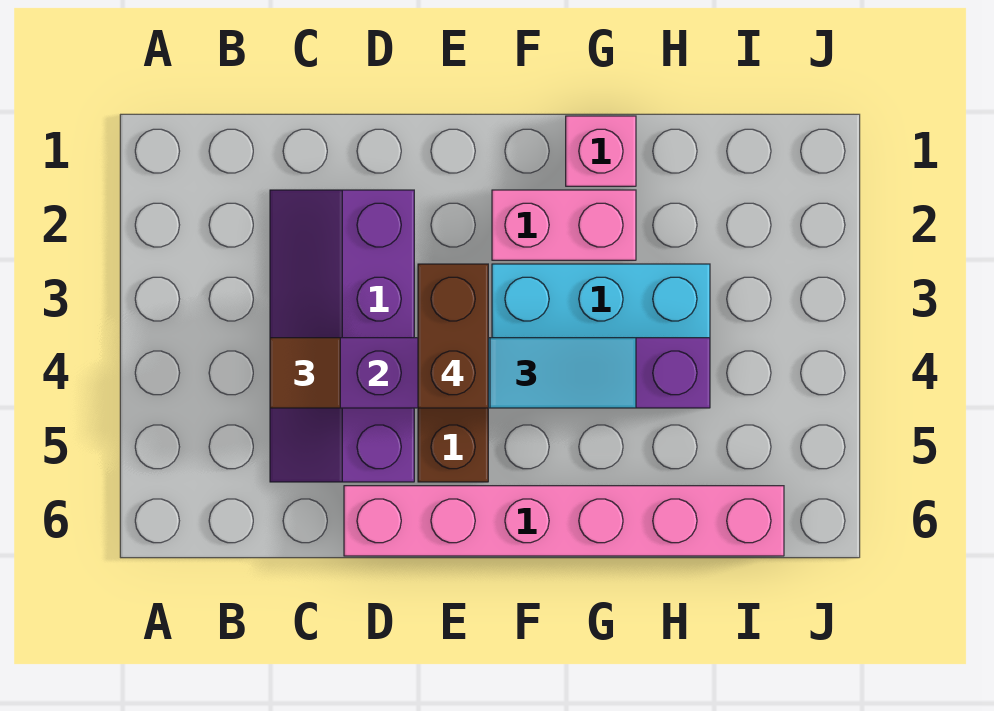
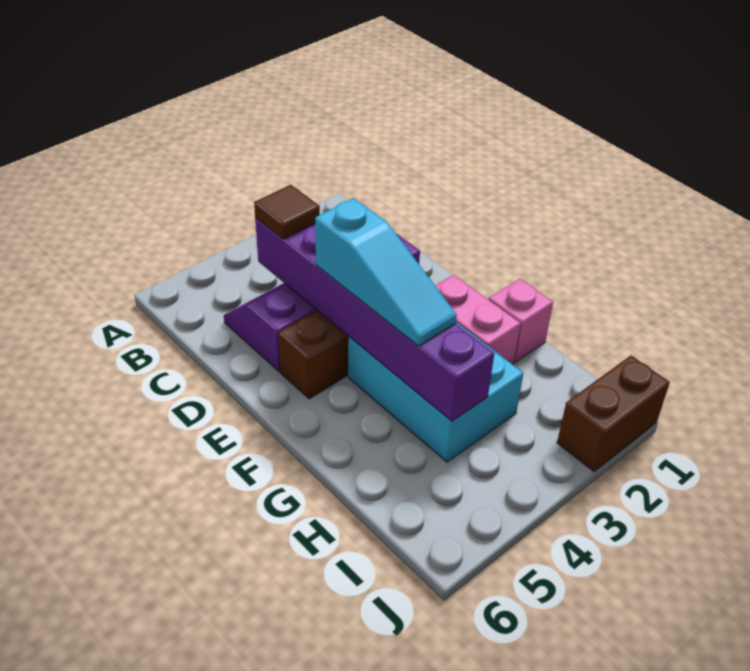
pink 1x6 brick [344,486,784,556] -> none
brown 1x2 brick [418,264,488,408] -> brown 1x2 brick moved to [557,356,670,472]

